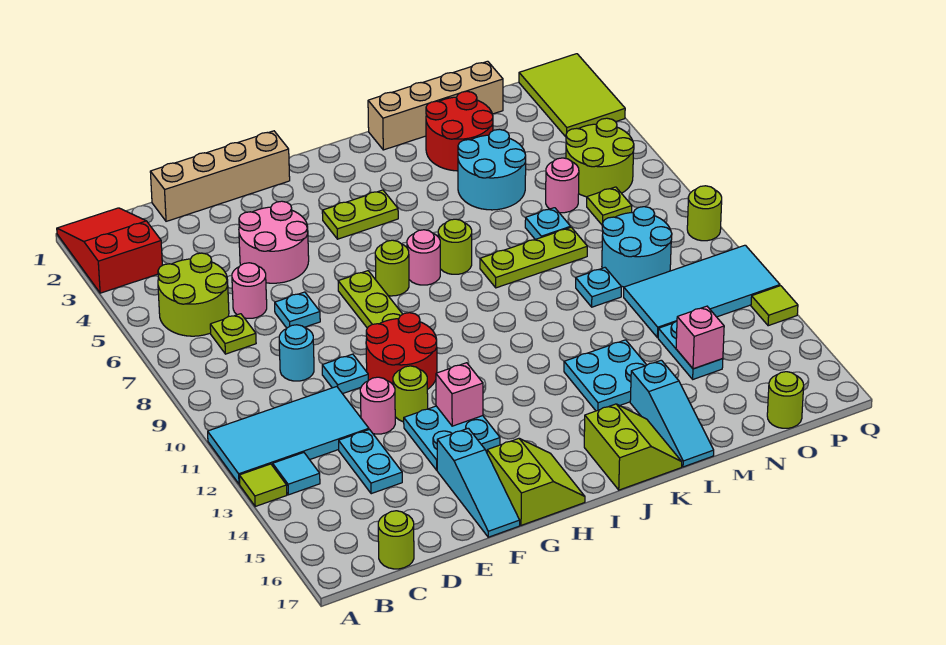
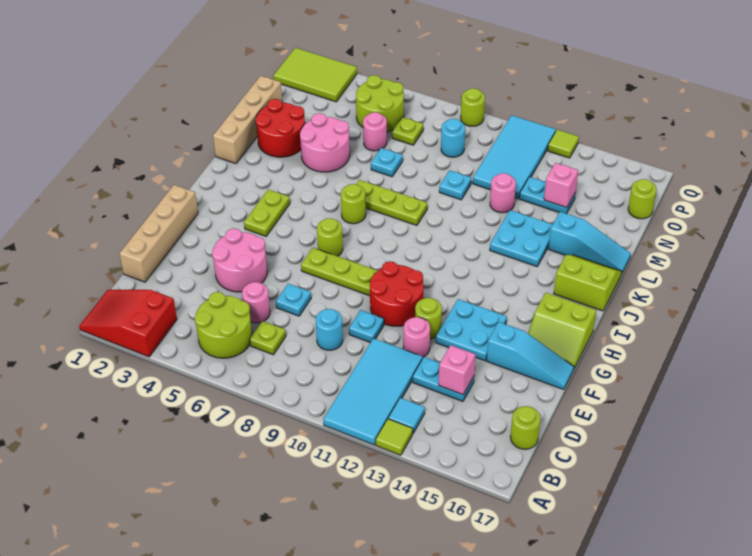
pink 1x1 brick [436,363,483,426] -> pink 1x1 brick moved to [439,345,476,395]
lime 2x2 slope [487,439,585,525] -> lime 2x2 slope turned to [528,293,596,368]
pink 1x1 round brick [407,230,440,285] -> pink 1x1 round brick moved to [490,173,516,213]
lime 1x3 plate [480,227,587,288] -> lime 1x3 plate turned to [356,180,427,225]
cyan 2x2 round brick [458,129,526,210] -> pink 2x2 round brick [300,113,350,172]
cyan 2x2 round brick [602,207,672,287] -> cyan 1x1 round brick [441,119,465,157]

